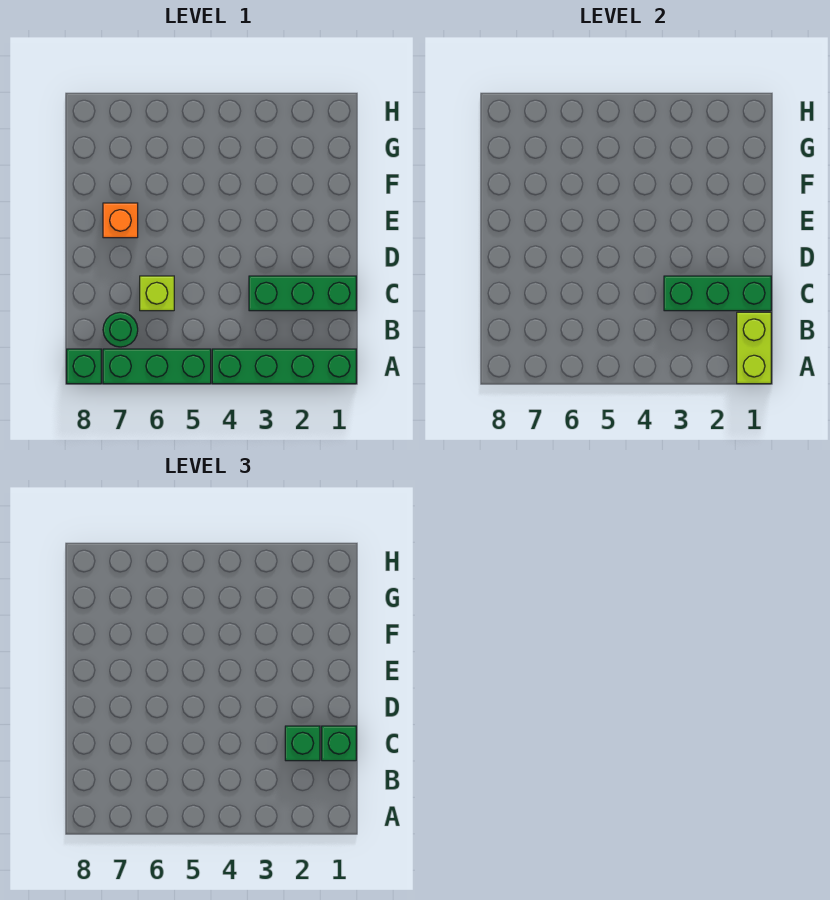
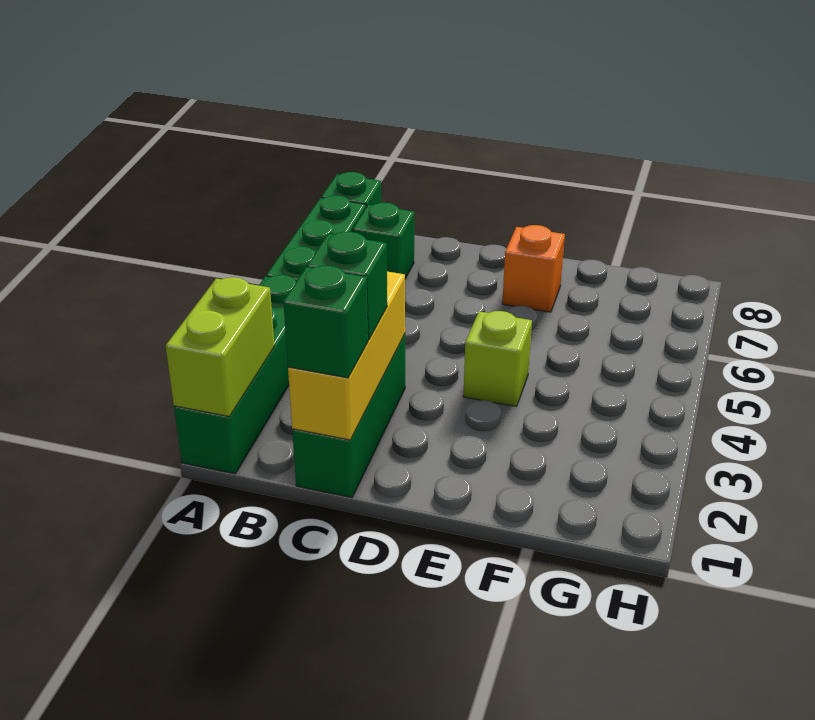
lime 1x2 brick [737,312,771,384] -> lime 1x2 brick turned to [166,277,274,416]
green 1x1 round brick [103,312,138,347] -> green 1x1 brick [353,203,414,279]
green 1x3 brick [664,276,771,311] -> yellow 1x3 brick [288,272,405,440]
lime 1x1 brick [140,276,174,311] -> lime 1x1 brick moved to [463,311,532,407]

